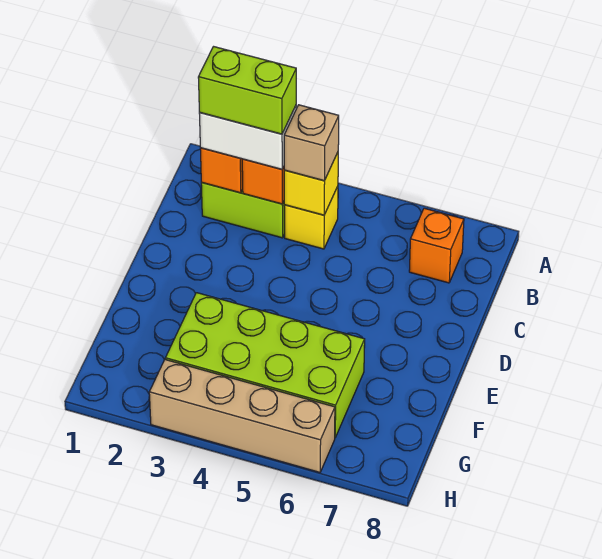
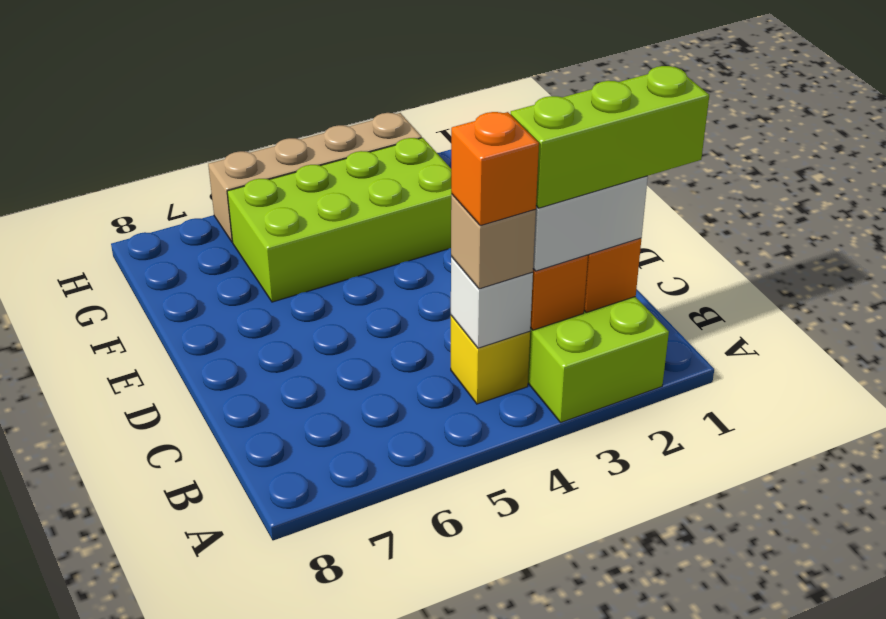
lime 1x2 brick [198,47,296,134] -> lime 1x3 brick [510,66,709,208]
yellow 1x1 brick [284,152,338,215] -> white 1x1 brick [451,257,533,348]
orange 1x1 brick [409,208,464,283] -> orange 1x1 brick moved to [451,112,539,226]

